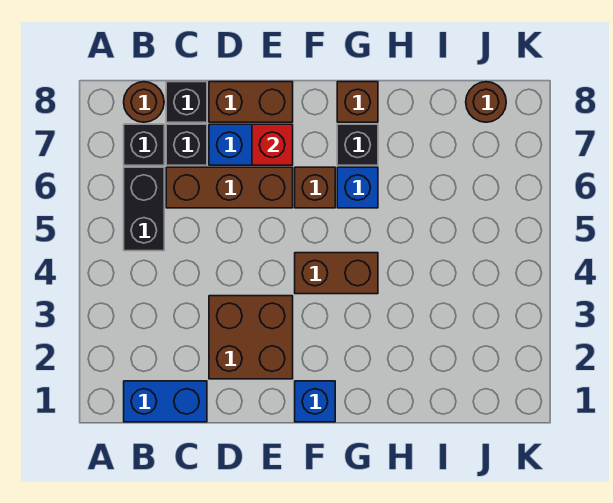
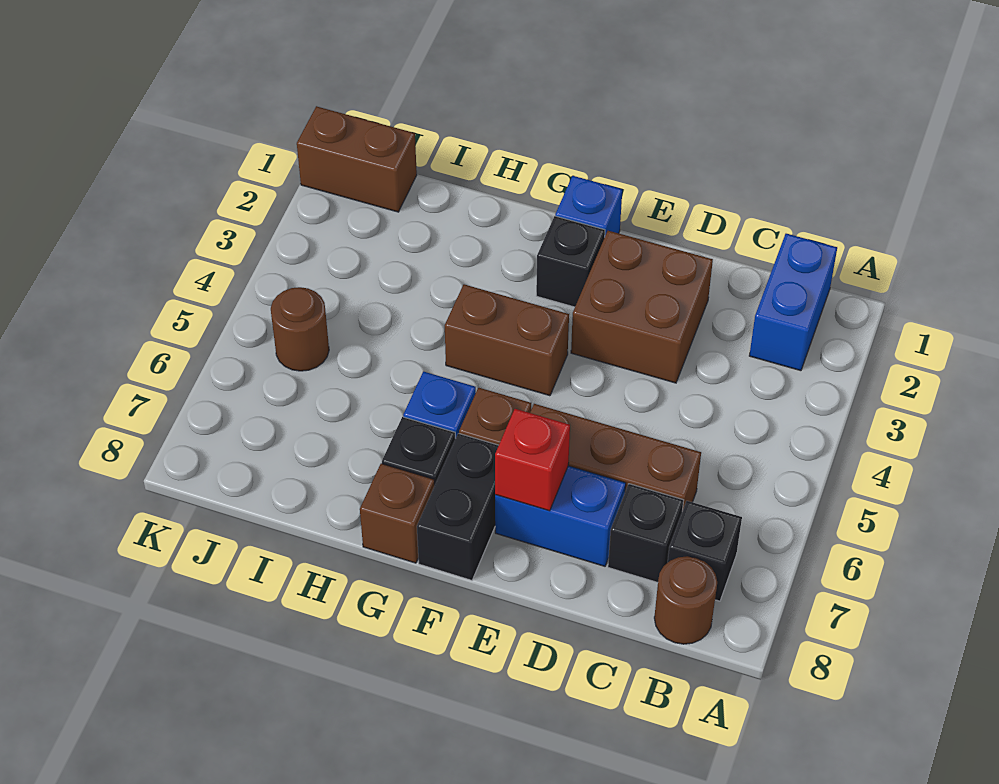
blue 1x2 brick [124,381,207,422] -> blue 1x2 brick turned to [749,234,837,371]
black 1x2 brick [124,167,164,251] -> black 1x2 brick moved to [417,433,499,580]
black 1x1 brick [166,82,207,122] -> black 1x1 brick moved to [536,216,605,307]
brown 1x2 brick [209,82,293,122] -> brown 1x2 brick moved to [297,106,417,212]
brown 1x1 round brick [466,82,506,122] -> brown 1x1 round brick moved to [271,287,329,371]

